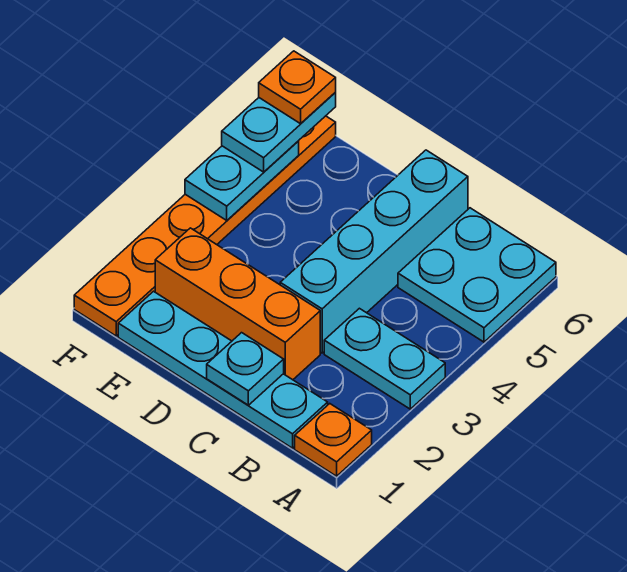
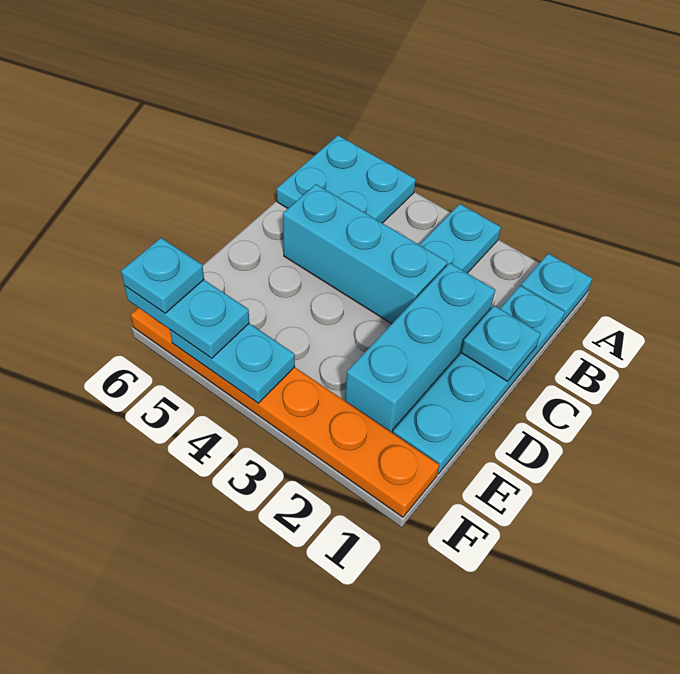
orange 1x1 plate [295,404,372,476] -> cyan 1x1 plate [521,254,592,323]
orange 1x3 brick [155,228,320,380] -> cyan 1x3 brick [345,263,495,433]
cyan 1x4 brick [280,150,468,353] -> cyan 1x3 brick [283,184,447,324]
orange 1x1 plate [259,51,336,124] -> cyan 1x1 plate [121,238,204,313]

